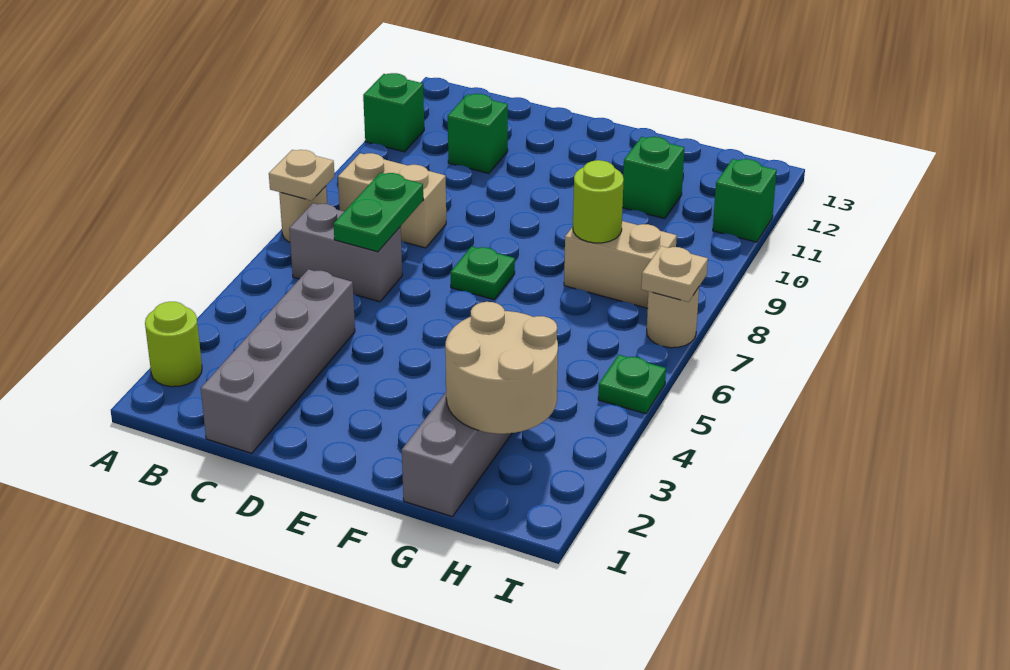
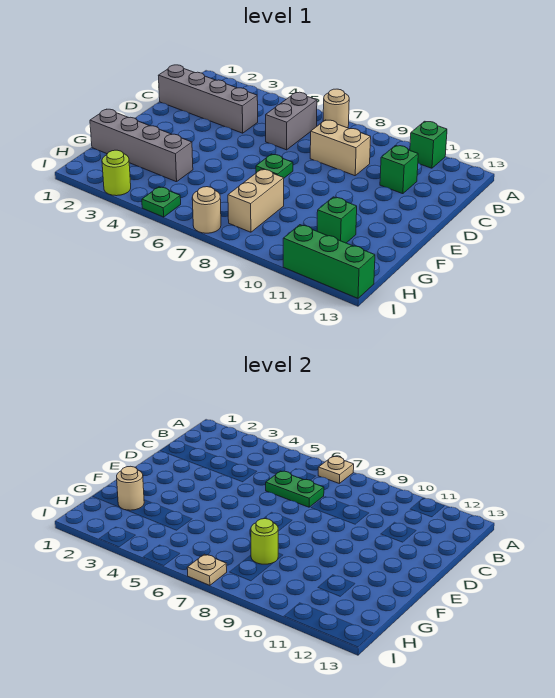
lime 1x1 round brick [145,302,202,387] -> lime 1x1 round brick moved to [102,150,131,196]
tan 1x2 brick [338,153,446,248] -> tan 1x2 brick turned to [310,120,371,176]
tan 2x2 round brick [445,302,558,434] -> tan 1x1 round brick [117,466,144,510]
green 1x1 brick [713,159,777,242] -> green 1x3 brick [283,225,375,298]

